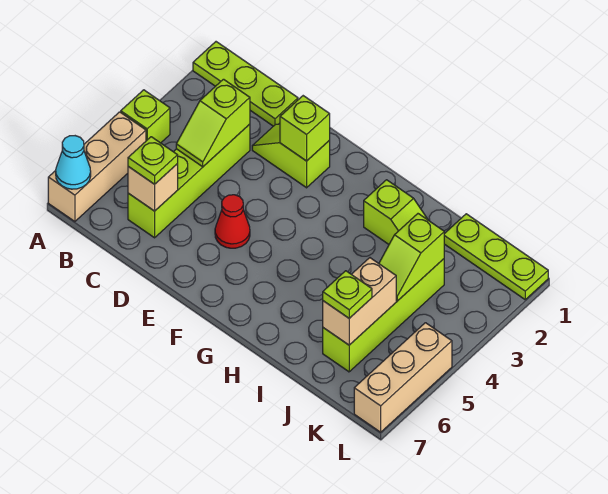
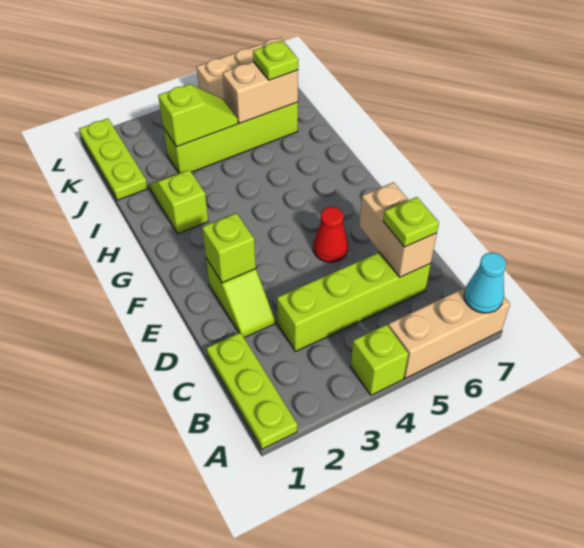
lime 1x2 slope [176,79,250,167] -> none
tan 1x1 brick [128,164,178,211] -> tan 1x2 brick [359,182,437,277]

